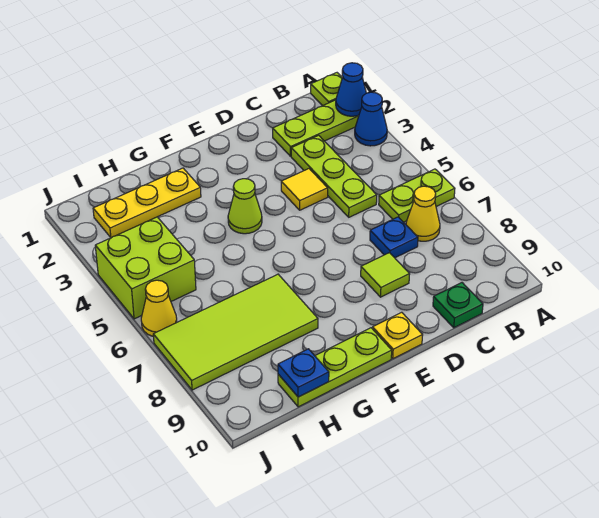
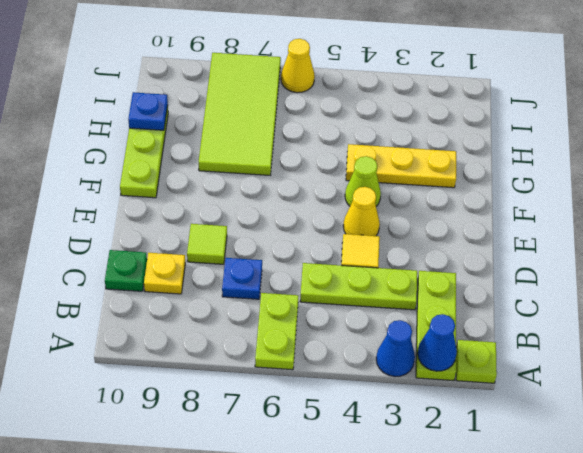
yellow 1x1 cone [406,186,440,241] -> yellow 1x1 cone moved to [343,187,380,236]
yellow 1x1 plate [373,312,423,359] -> yellow 1x1 plate moved to [144,253,185,294]
yellow 1x3 plate [93,168,201,238] -> yellow 1x3 plate turned to [346,144,456,188]
lime 2x2 brick [95,217,196,319] -> none

